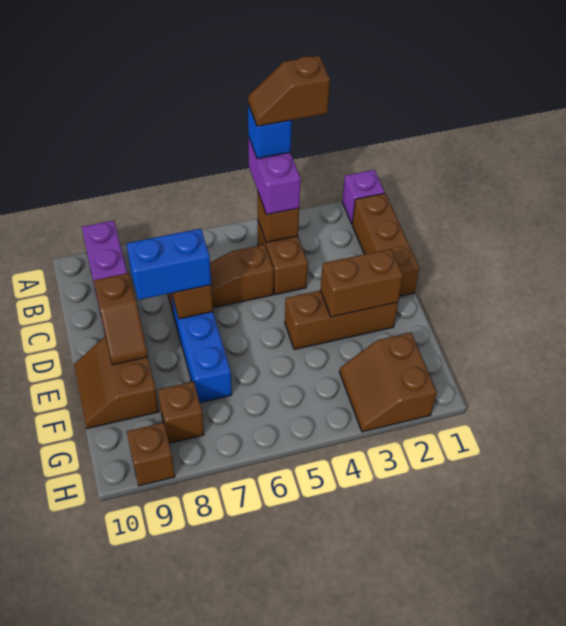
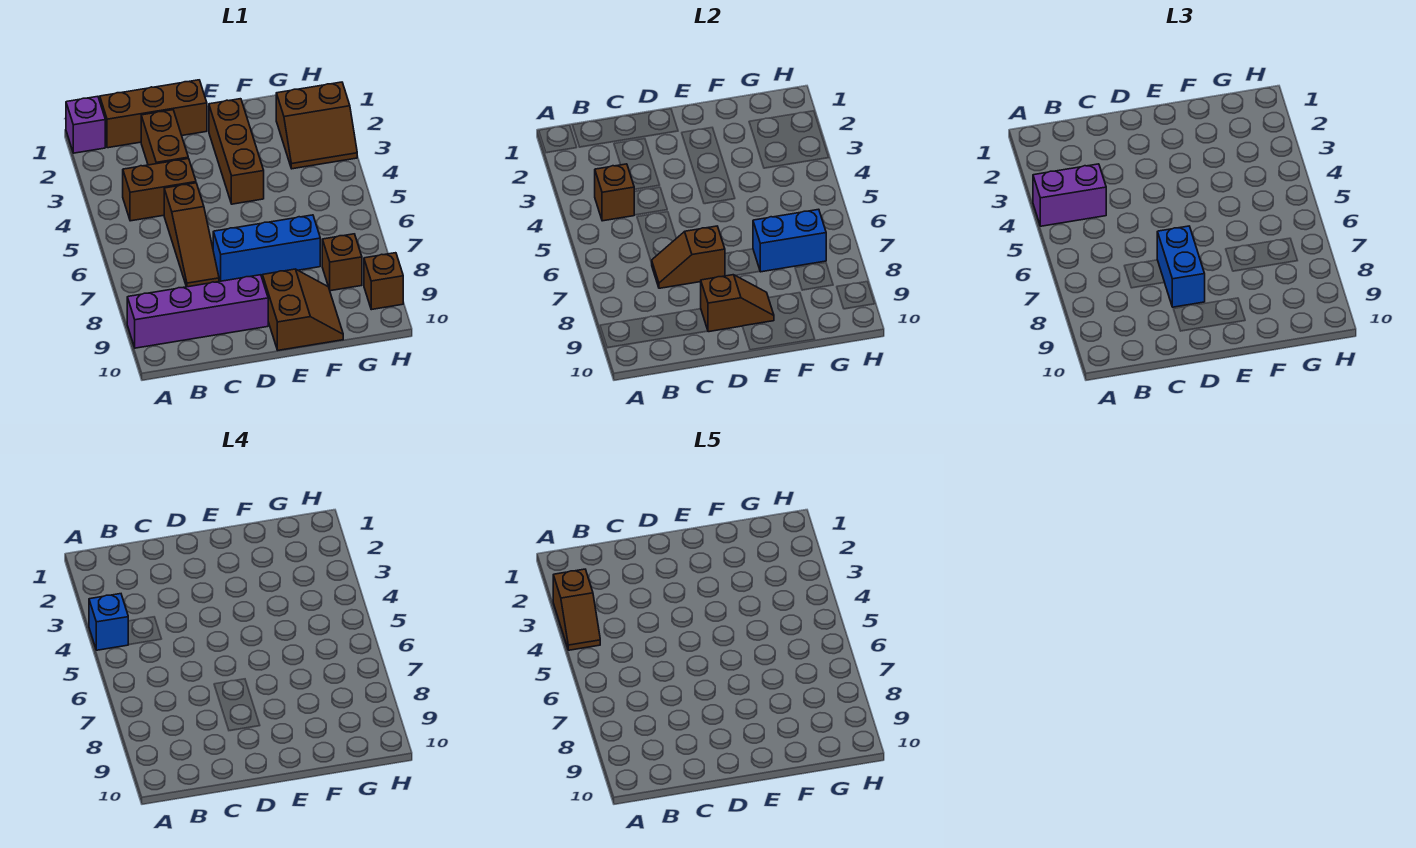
brown 1x2 brick [320,249,403,317] -> brown 1x2 brick moved to [141,110,188,165]
brown 2x2 slope [74,336,159,429] -> brown 2x2 slope turned to [263,269,343,350]
none -> blue 1x2 brick [753,209,826,272]

